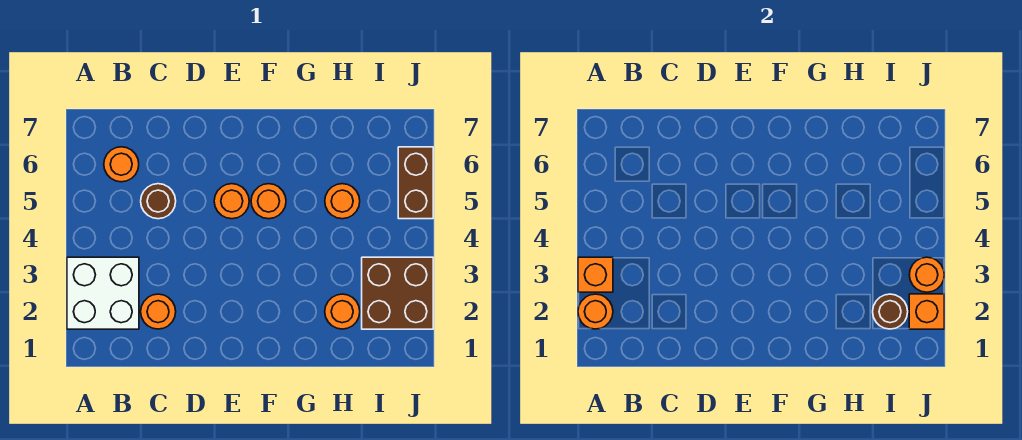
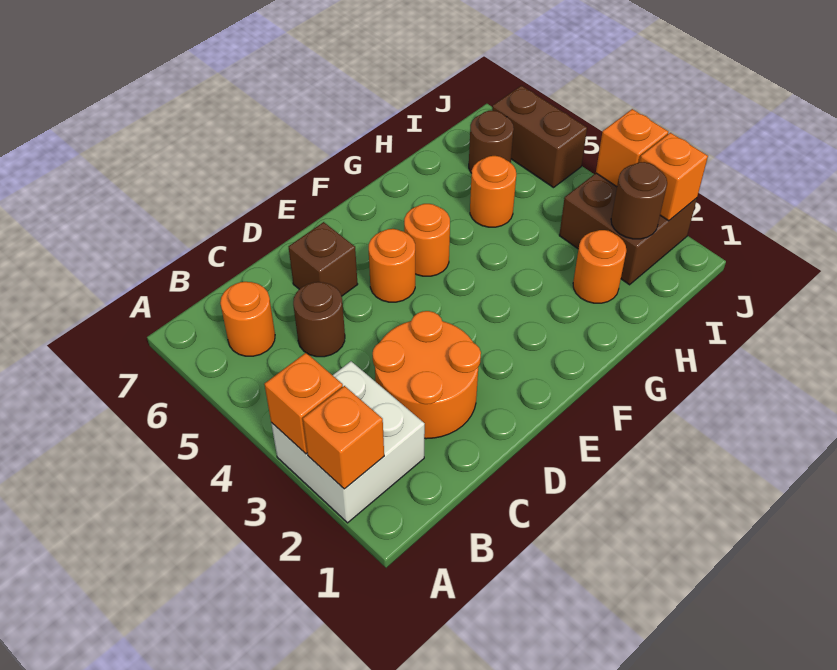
orange 1x1 round brick [578,294,613,329] -> orange 1x1 brick [303,386,384,489]
orange 1x1 round brick [141,294,176,329] -> orange 2x2 round brick [373,311,481,439]
none -> brown 1x1 brick [289,222,358,296]
none -> brown 1x1 round brick [469,111,514,173]
orange 1x1 round brick [909,257,944,292] -> orange 1x1 brick [596,109,668,187]

